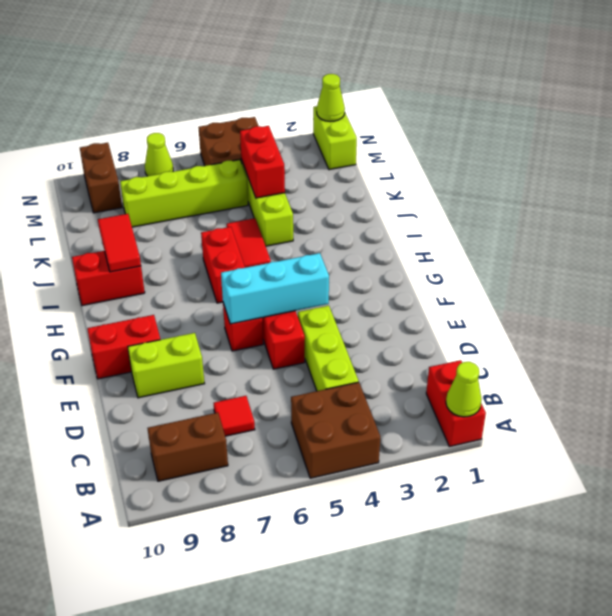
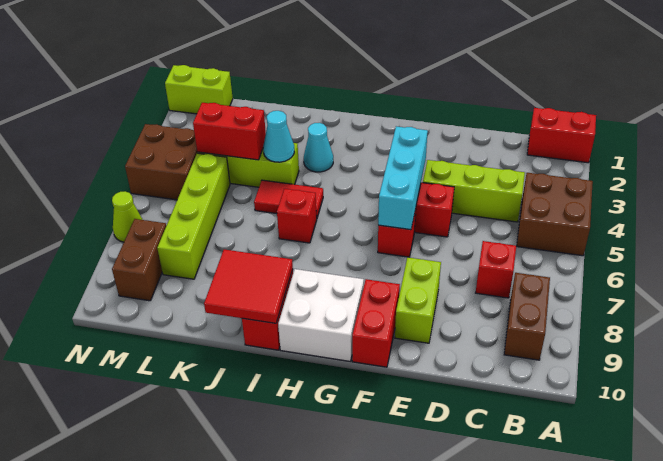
lime 1x1 cone [446,362,482,417] -> none
red 1x1 tile [214,396,255,436] -> red 1x1 brick [476,241,516,298]
none -> white 2x2 brick [278,269,364,361]
red 1x2 brick [201,227,245,303] -> red 1x1 brick [277,189,317,243]
none -> cyan 1x1 cone [304,123,333,172]
red 1x2 tile [98,214,141,272] -> red 2x2 tile [204,249,293,323]
none -> cyan 1x1 cone [263,111,294,162]
brown 1x2 brick [80,143,122,213] -> brown 1x2 brick turned to [112,219,166,301]
lime 1x1 cone [317,74,345,122] -> none

